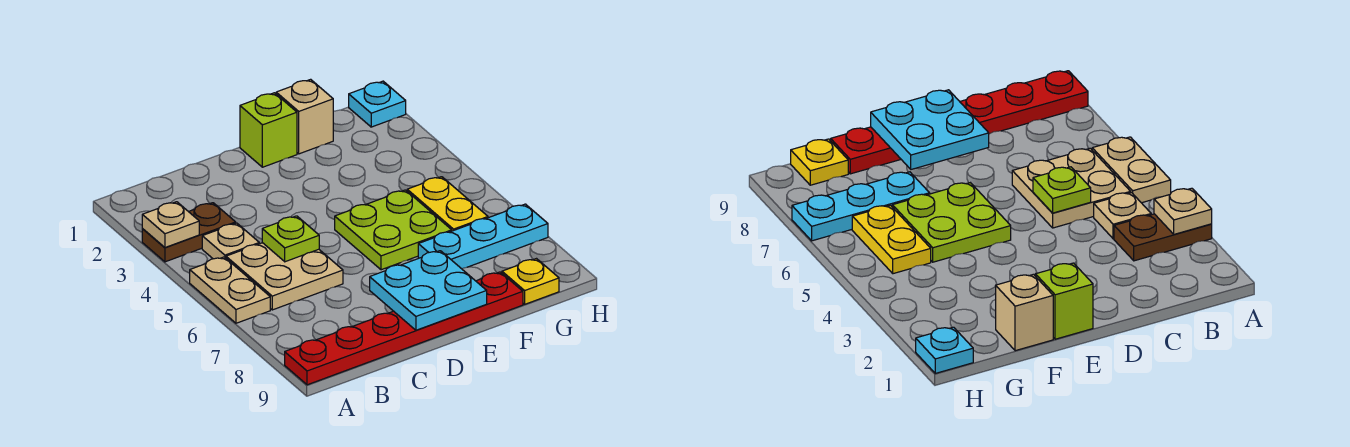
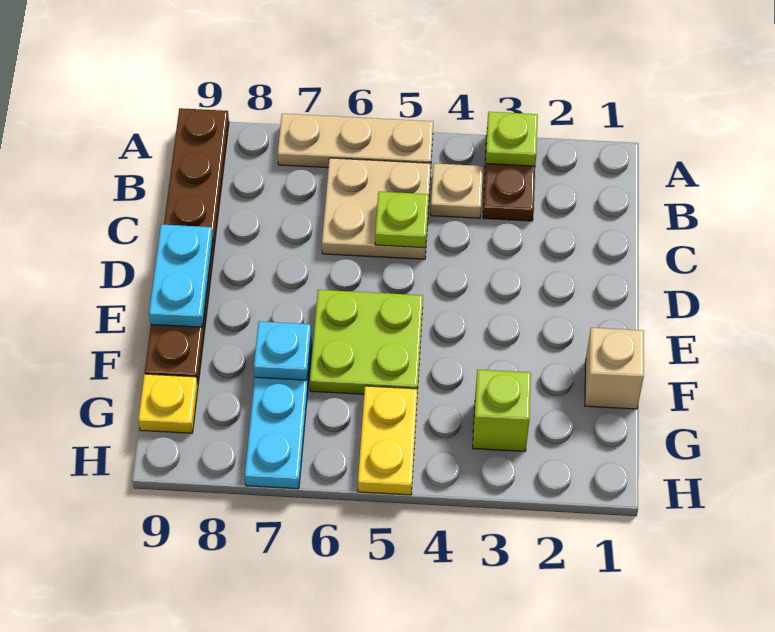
tan 1x1 plate [142,202,199,247] -> lime 1x1 plate [486,112,538,166]
tan 1x2 plate [190,257,270,323] -> tan 1x3 plate [278,114,433,168]
red 1x6 plate [285,272,523,385] -> brown 1x6 plate [145,108,229,384]
cyan 2x2 plate [370,251,487,330] -> cyan 1x2 plate [149,224,213,327]
lime 1x1 brick [240,93,297,167] -> lime 1x1 brick moved to [473,370,531,451]
yellow 1x2 plate [407,177,488,231] -> yellow 1x2 plate turned to [358,386,418,495]
cyan 1x1 plate [349,81,406,127] -> cyan 1x1 plate moved to [254,321,311,380]

